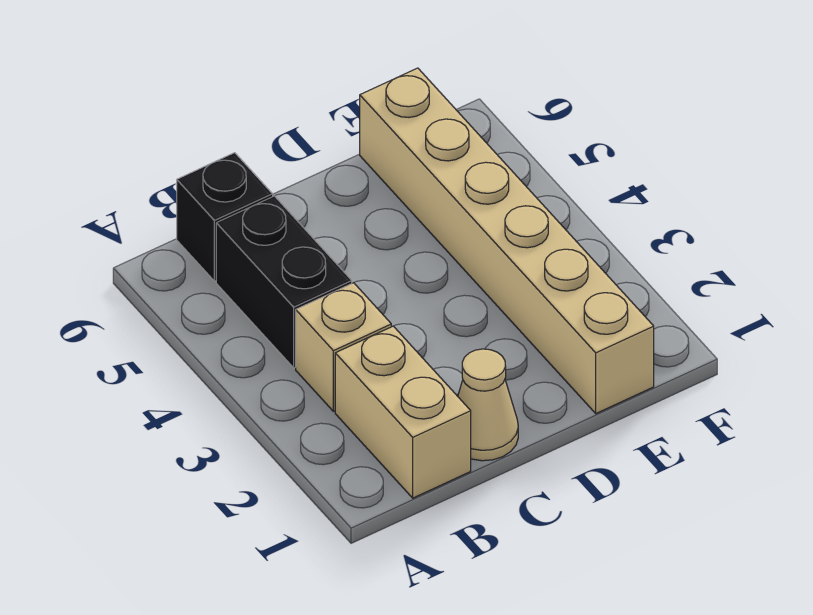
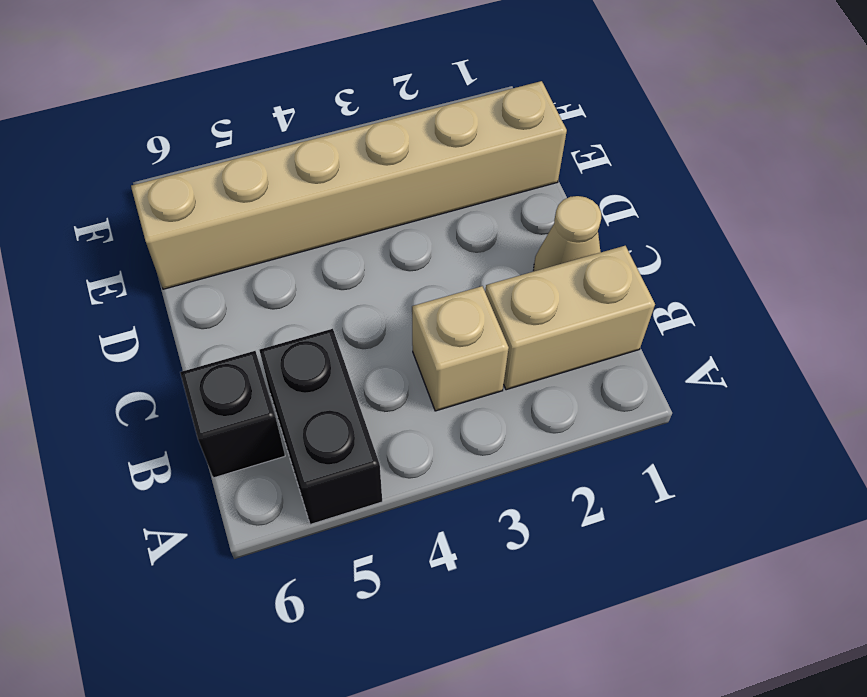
black 1x2 brick [216,196,352,368] -> black 1x2 brick turned to [259,329,382,525]

